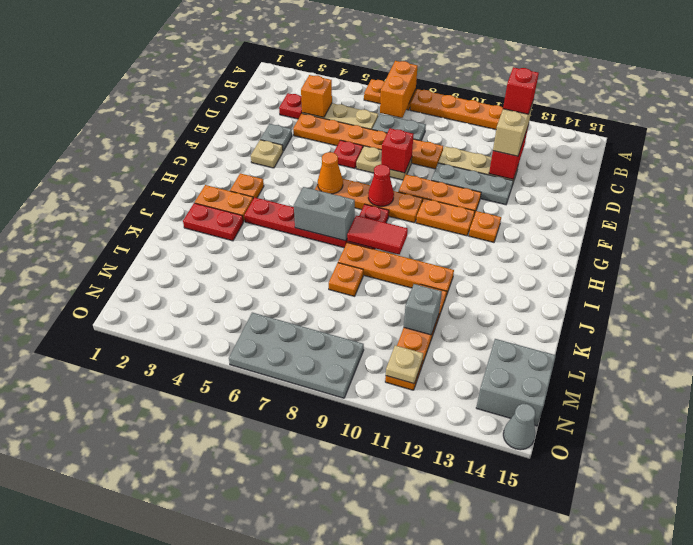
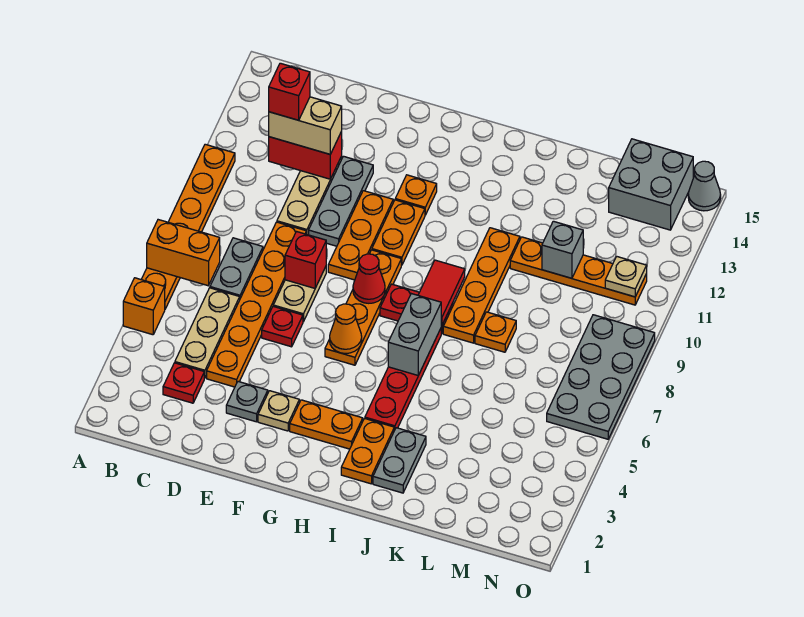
orange 1x1 brick [301,75,332,117] -> orange 1x1 brick moved to [123,278,165,335]
orange 1x1 plate [230,173,264,198] -> orange 1x2 plate [290,400,363,449]
red 1x2 plate [183,203,243,241] -> grey 1x2 plate [373,428,426,493]

